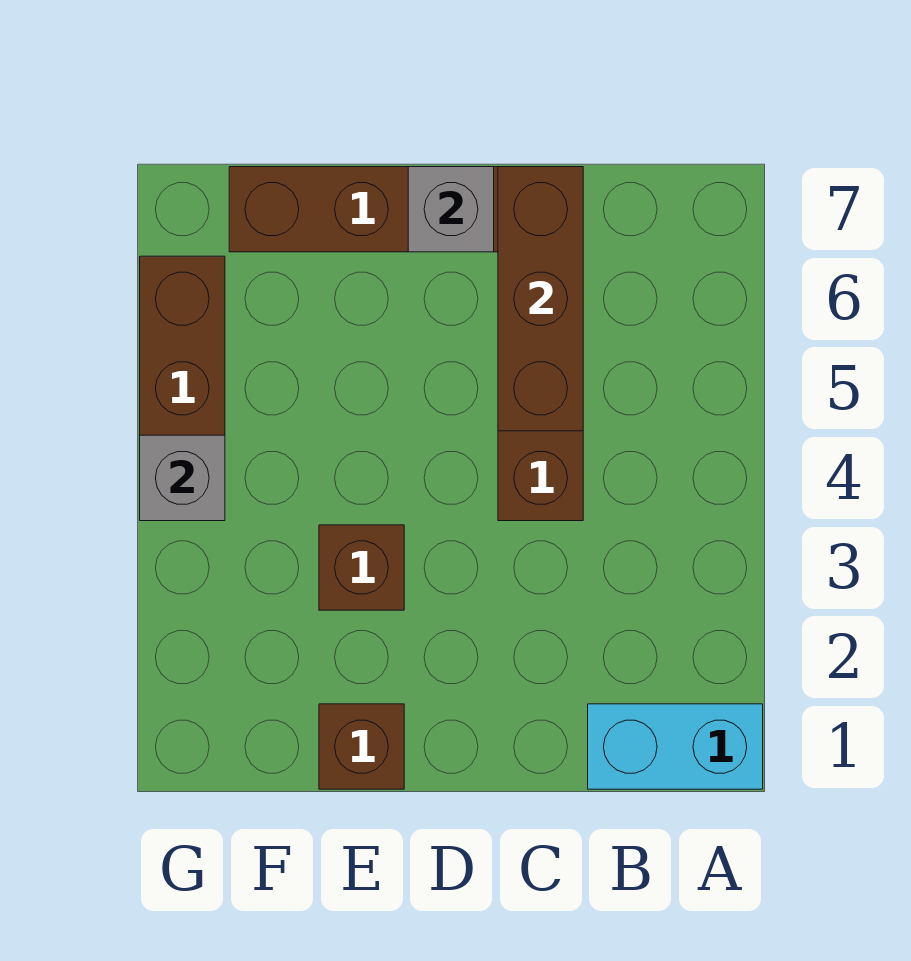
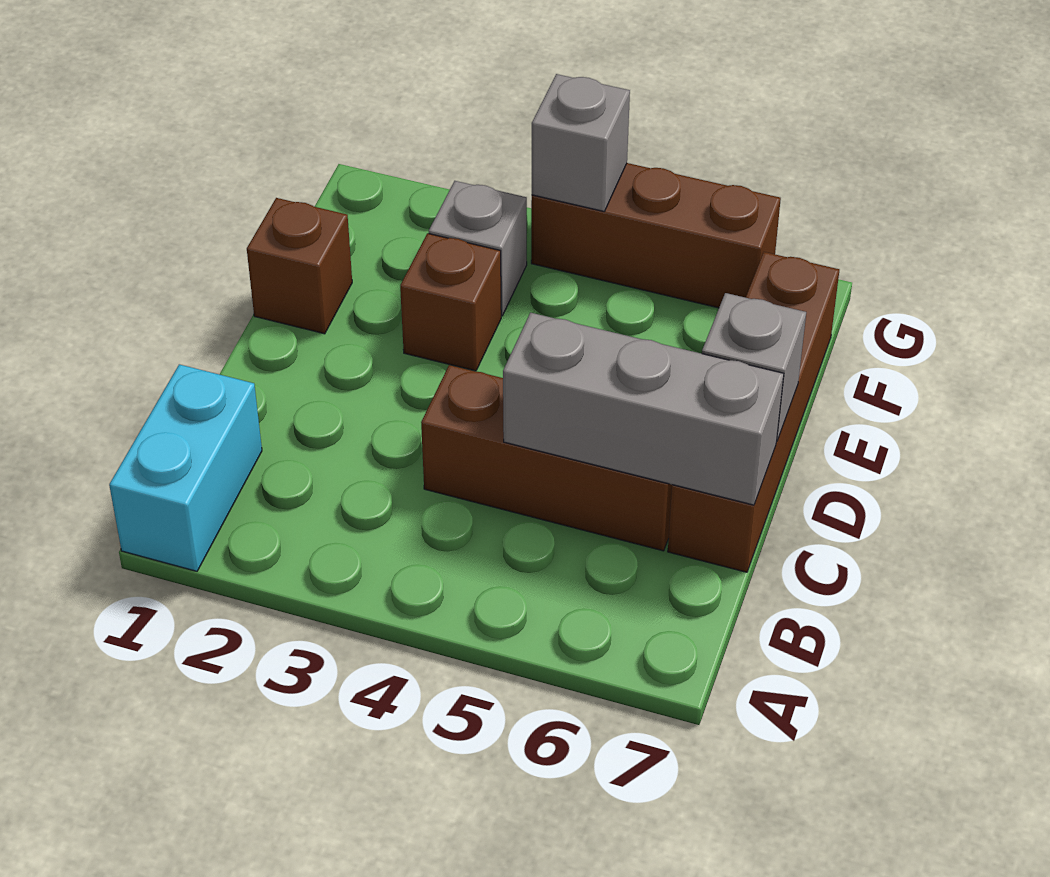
brown 1x3 brick [498,167,583,431] -> grey 1x3 brick [503,313,784,505]
none -> grey 1x1 brick [429,181,527,316]

